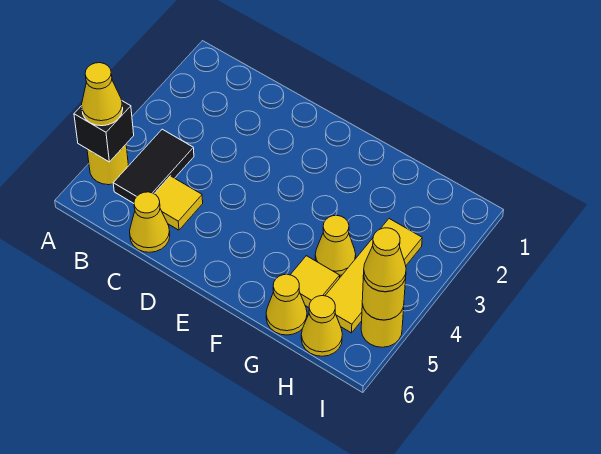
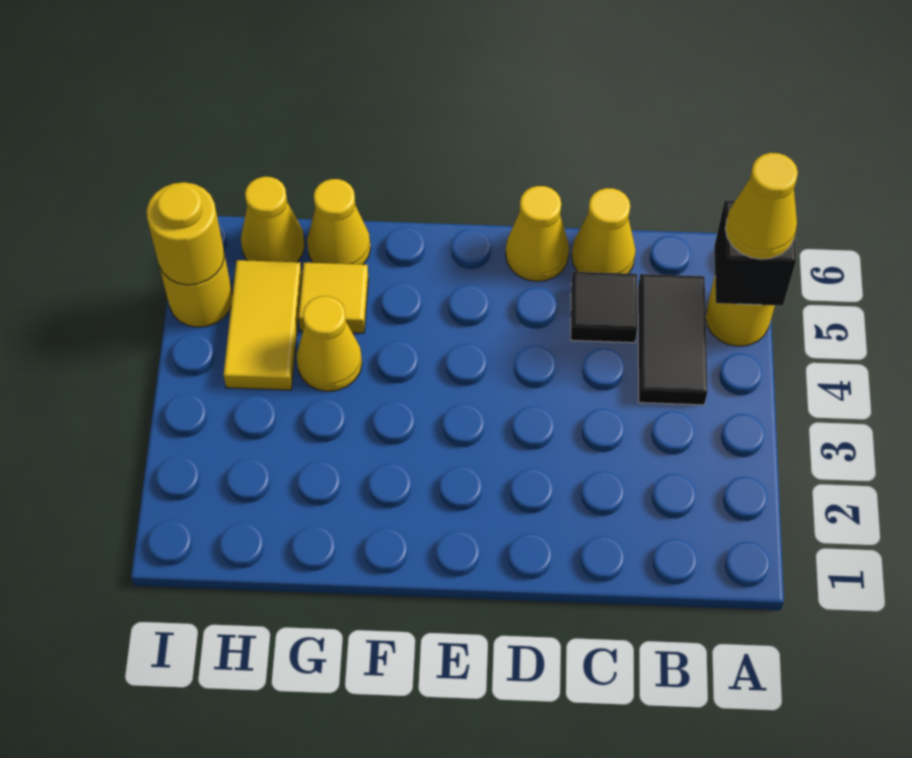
yellow 1x1 tile [154,176,203,230] -> black 1x1 tile [571,272,637,343]
yellow 1x3 tile [325,219,422,333] -> yellow 1x2 tile [224,260,302,390]
yellow 1x1 cone [364,228,406,292] -> yellow 1x1 cone moved to [506,186,569,281]

